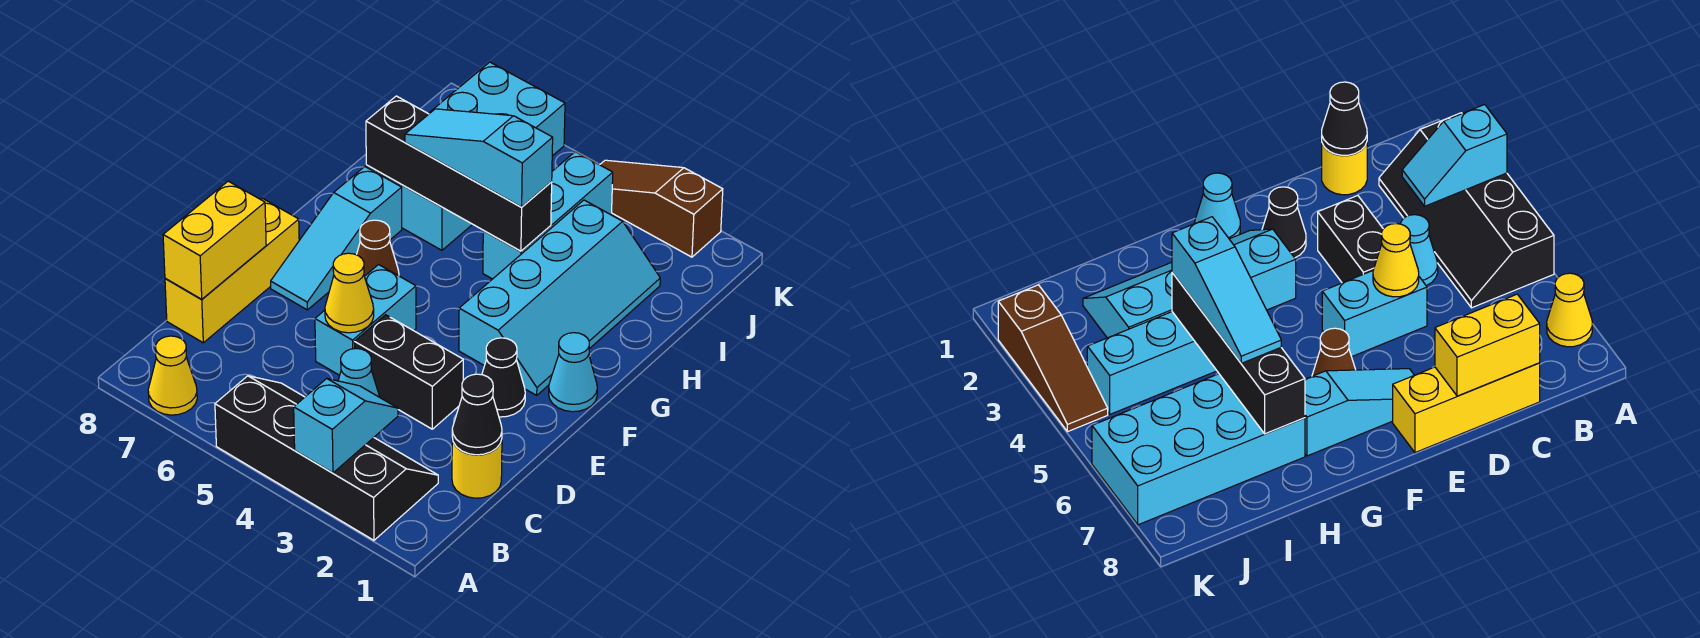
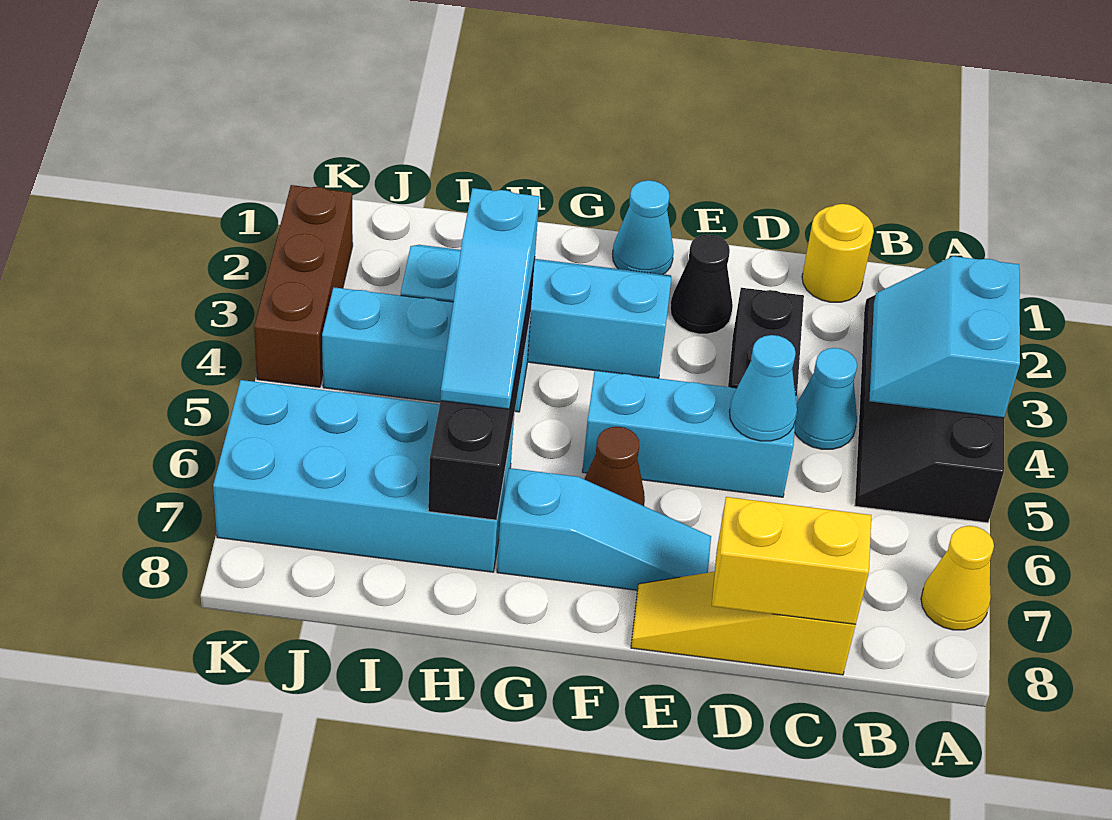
cyan 1x2 slope [294,379,398,473] -> cyan 2x2 slope [869,256,1020,418]
black 1x1 cone [452,374,502,455] -> none
yellow 1x3 brick [165,198,299,343] -> yellow 1x3 slope [631,572,856,675]
cyan 1x2 brick [315,265,416,375] -> cyan 1x3 brick [582,371,797,497]
yellow 1x1 cone [325,253,374,333] -> cyan 1x1 cone [729,335,797,441]
brown 1x3 slope [600,160,723,257] -> brown 1x3 brick [254,185,353,387]

